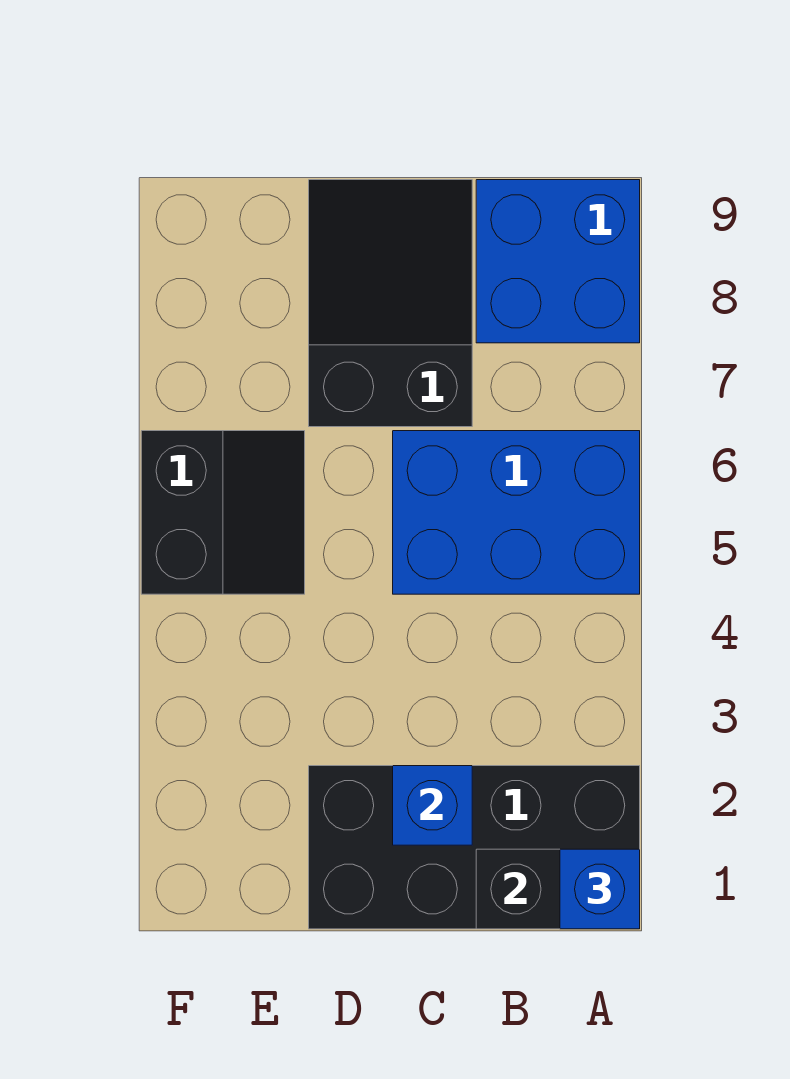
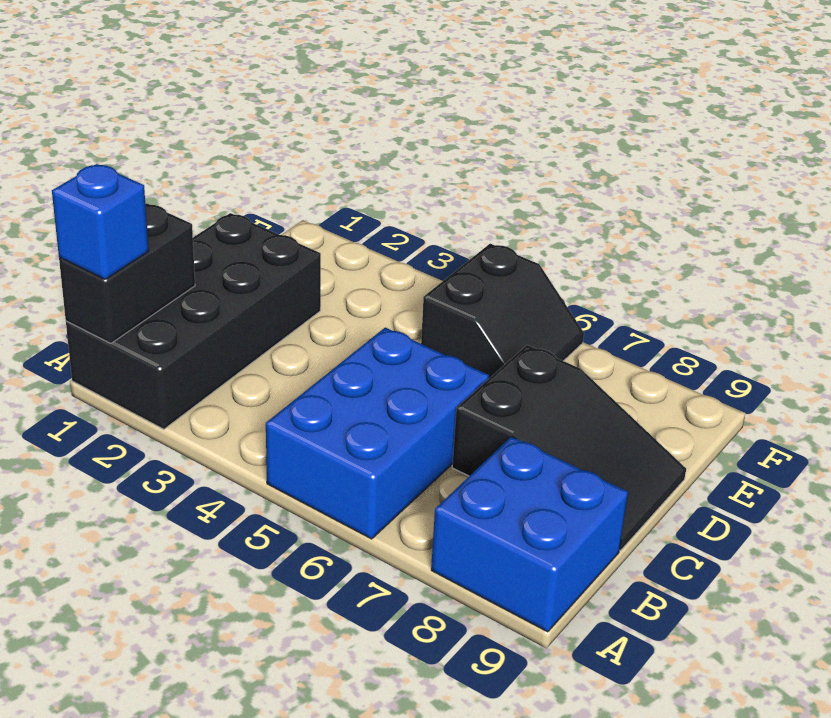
blue 1x1 brick [393,766,472,845] -> none
black 2x2 slope [141,431,305,594] -> black 2x2 slope turned to [421,244,584,378]

